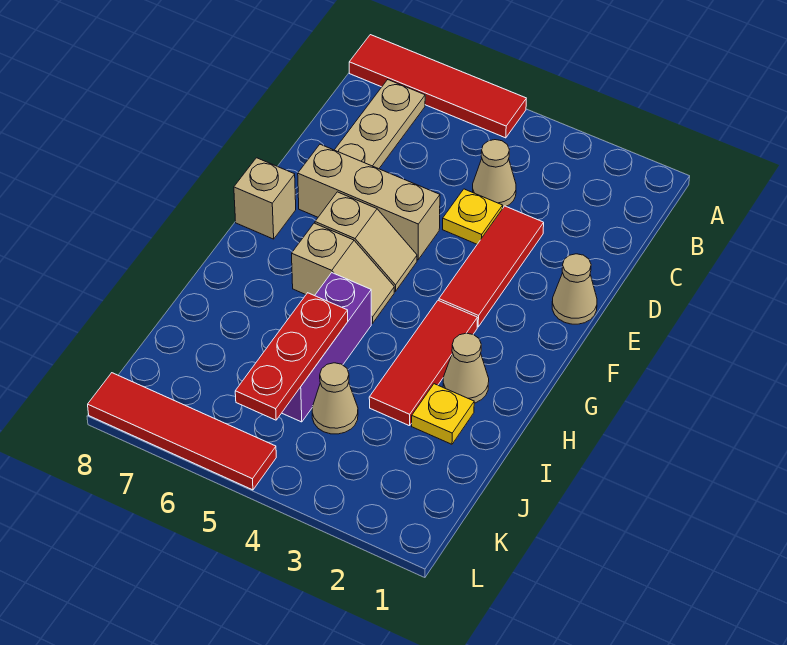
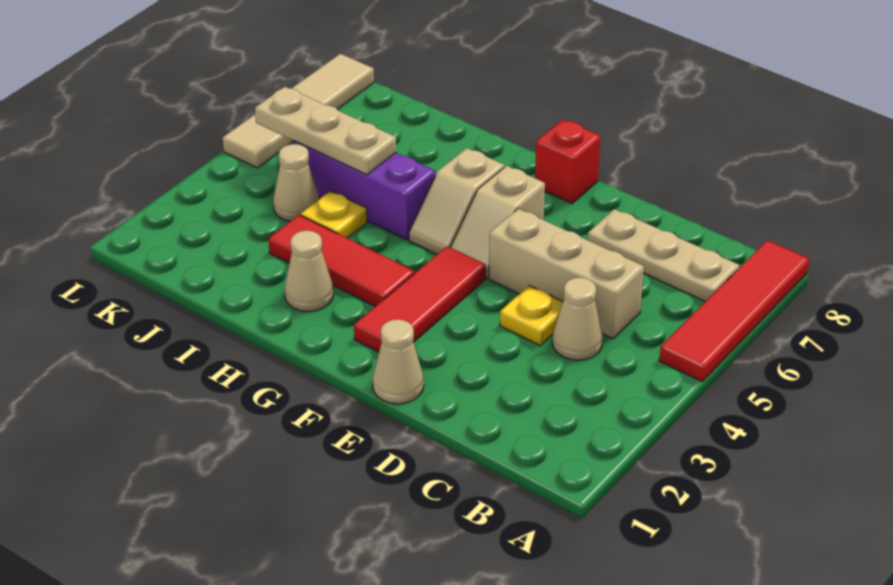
red 1x3 tile [439,206,544,327] -> red 1x3 tile turned to [354,246,486,352]
tan 1x3 brick [298,144,440,260] -> tan 1x3 brick turned to [489,209,644,339]
tan 1x1 brick [234,158,296,239] -> red 1x1 brick [535,119,601,203]
yellow 1x1 plate [412,384,474,444] -> yellow 1x1 plate moved to [301,191,367,238]
red 1x3 plate [235,293,348,420] -> tan 1x3 plate [255,87,396,175]
red 1x4 tile [88,373,276,490] -> tan 1x4 tile [223,54,374,168]

